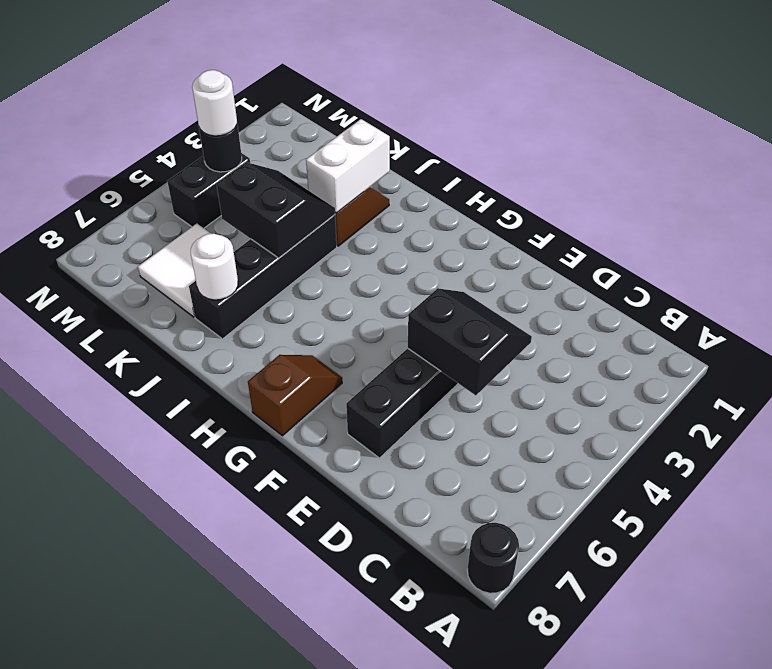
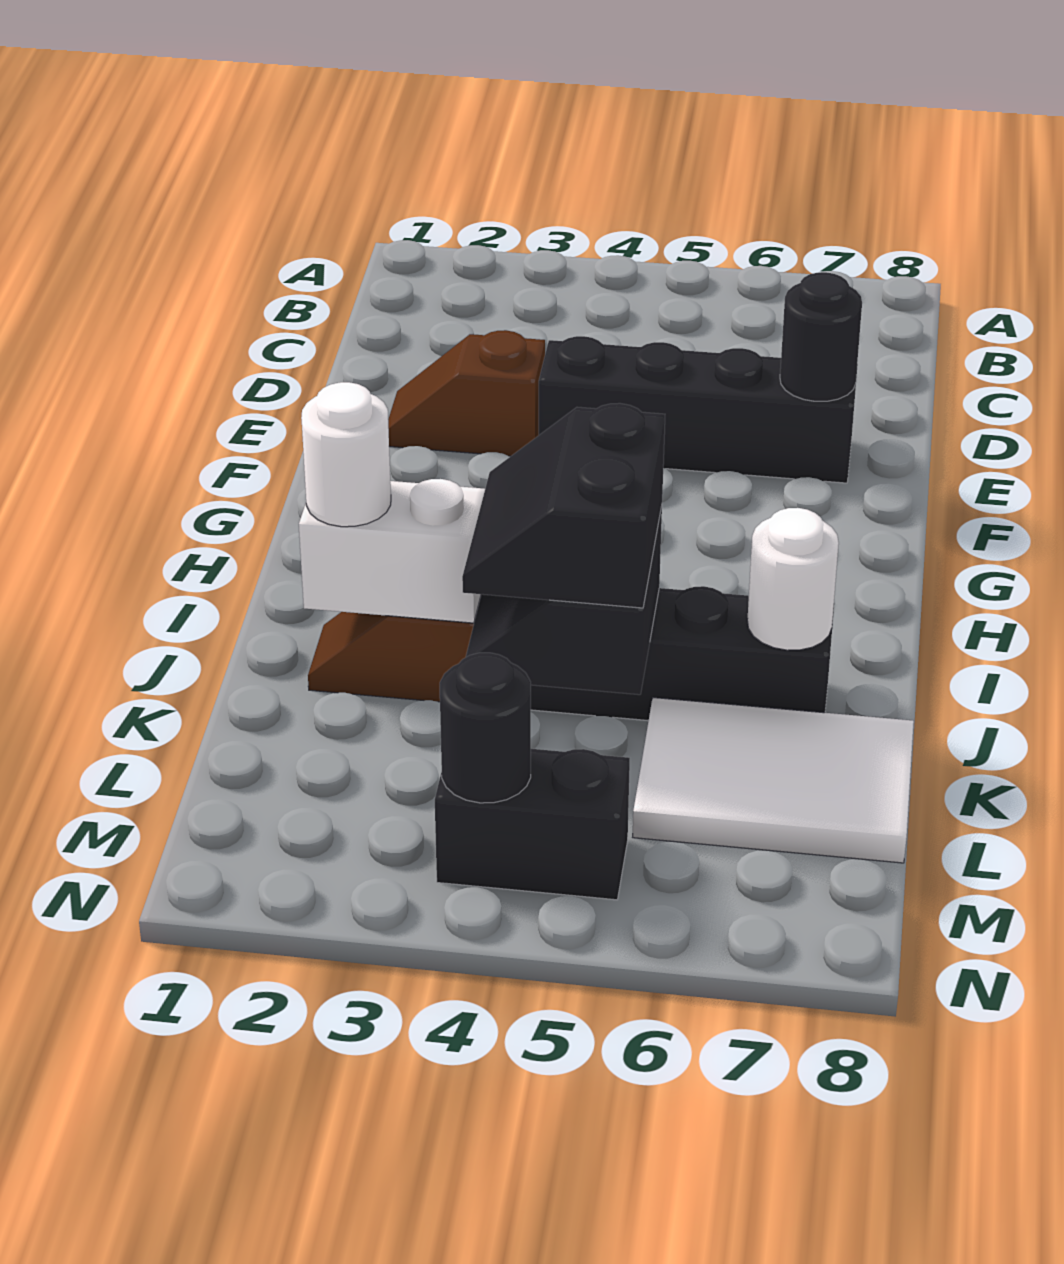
black 1x1 round brick [467,523,519,593] -> black 1x1 round brick moved to [780,272,862,401]
black 2x2 slope [408,288,532,395] -> black 2x2 slope moved to [462,403,665,608]
brown 1x2 slope [248,355,342,436] -> brown 1x2 slope moved to [388,330,545,456]
white 2x2 tile [138,224,235,317] -> white 2x3 tile [633,698,914,863]
white 1x1 round brick [192,70,237,136] -> white 1x1 round brick moved to [301,382,391,527]

